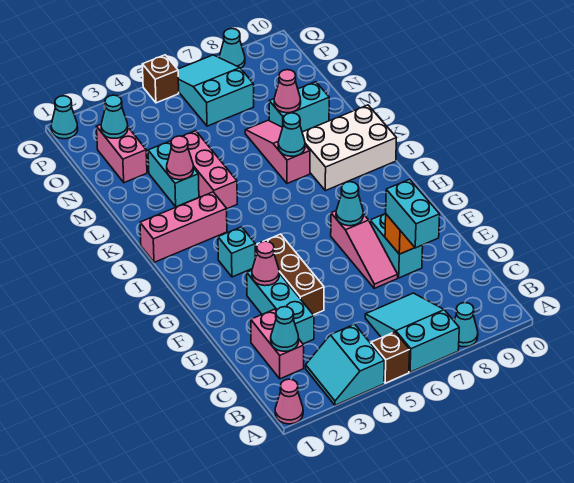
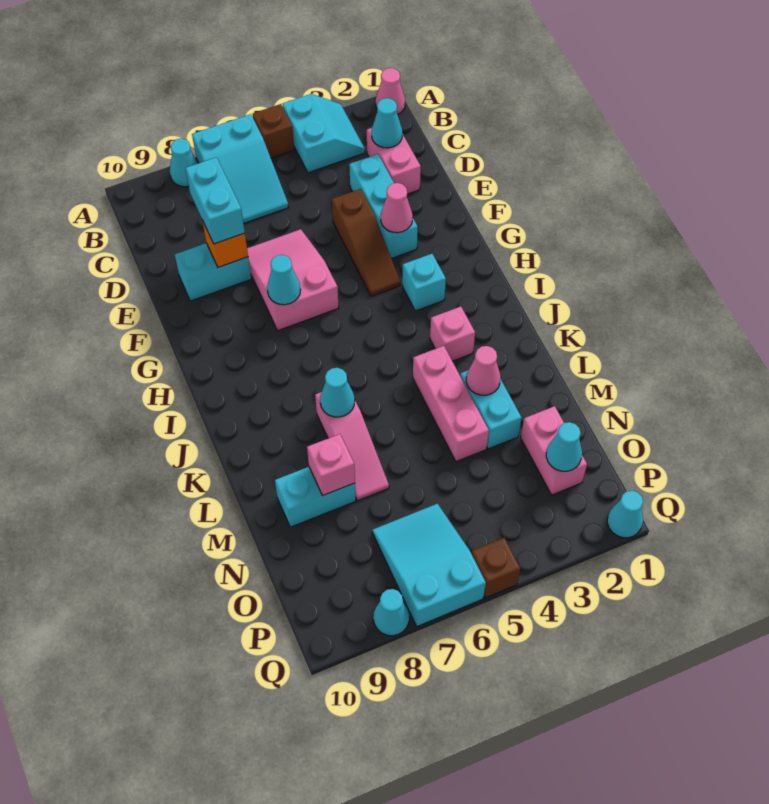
brown 1x3 brick [258,234,324,315] -> brown 1x3 slope [332,189,400,296]
pink 1x3 slope [331,211,398,288] -> pink 2x3 slope [247,229,339,330]
cyan 1x2 brick [370,214,423,278] -> cyan 1x2 brick turned to [175,243,251,301]
pink 1x3 brick [140,192,227,262] -> pink 1x1 brick [430,307,475,361]
white 2x3 brick [302,105,396,191] -> none
pink 1x1 cone [274,70,301,113] -> pink 1x1 brick [307,434,355,496]
cyan 2x3 slope [178,55,254,126] -> cyan 2x3 slope turned to [372,504,486,626]

